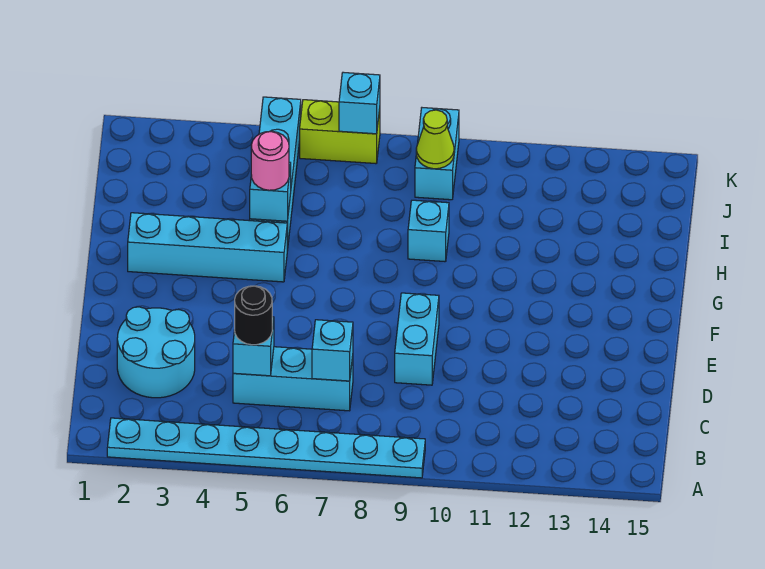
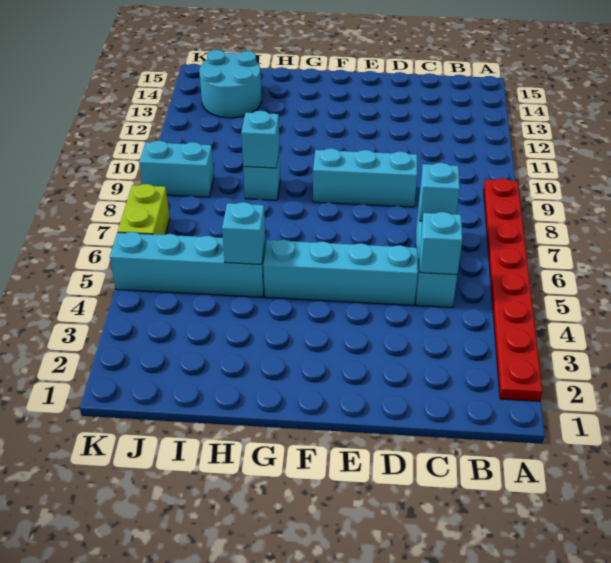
cyan 1x8 plate [107,418,425,478] -> red 1x8 plate [483,178,542,401]
cyan 2x2 round brick [117,307,195,398] -> cyan 2x2 round brick moved to [199,50,261,118]
black 1x1 round brick [235,286,272,345] -> none
cyan 1x2 brick [395,293,439,385] -> cyan 1x3 brick [313,148,417,207]
cyan 1x4 brick [128,213,287,282] -> cyan 1x4 brick turned to [263,239,418,305]
pink 1x1 round brick [251,131,289,190] -> none
lime 1x1 cone [416,110,454,169] -> none
cyan 1x1 brick [339,72,380,134] -> cyan 1x1 brick moved to [241,111,280,168]

